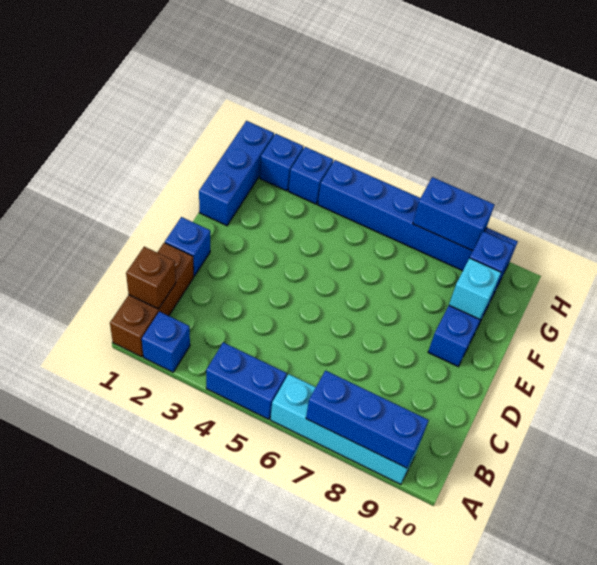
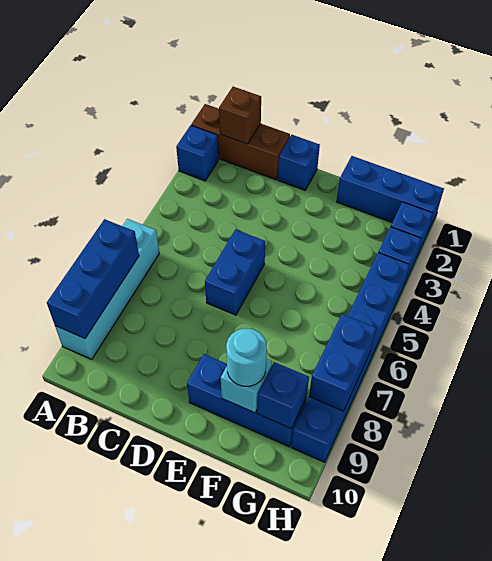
blue 1x2 brick [206,342,287,419] -> blue 1x2 brick moved to [205,229,265,315]
none -> cyan 1x1 round brick [226,329,267,386]

